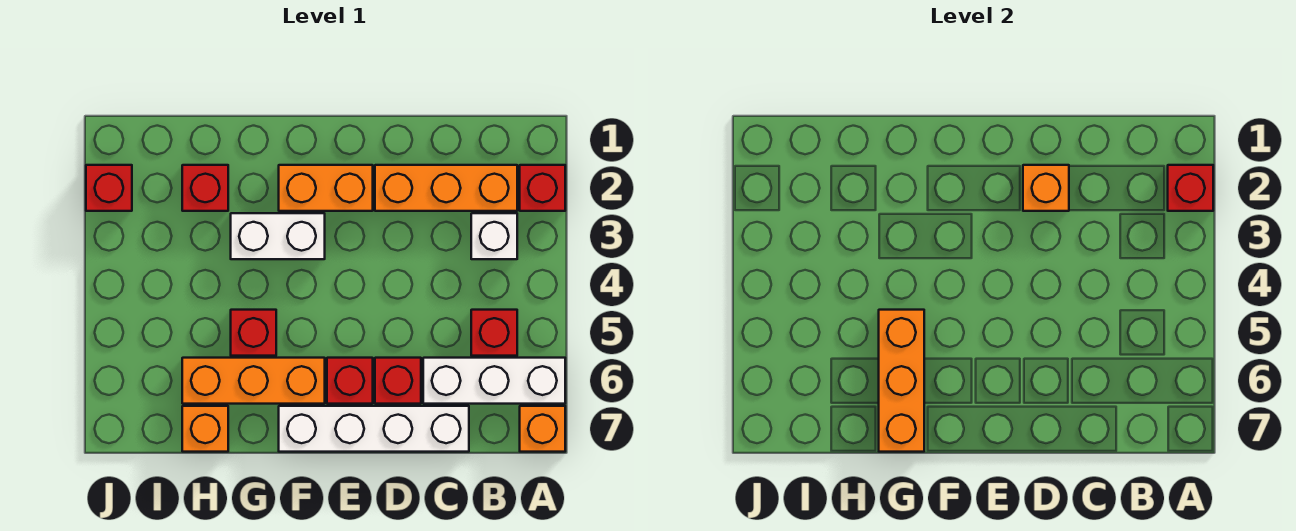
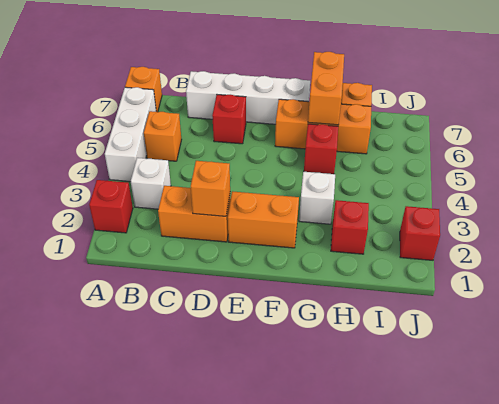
red 1x1 brick [1168,165,1213,211] -> none
white 1x3 brick [423,358,565,404] -> white 1x3 brick turned to [105,87,156,182]
orange 1x3 brick [375,165,517,211] -> orange 1x2 brick [158,186,231,242]
red 1x1 brick [471,310,517,356] -> orange 1x1 brick [144,111,182,161]
red 1x1 brick [327,358,373,404] -> none
white 1x2 brick [231,213,325,259] -> white 1x1 brick [299,172,335,224]
orange 1x3 brick [879,310,924,452] -> orange 1x2 brick [308,52,344,125]

